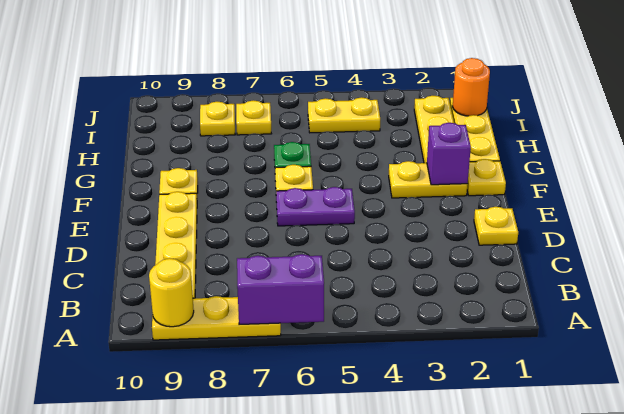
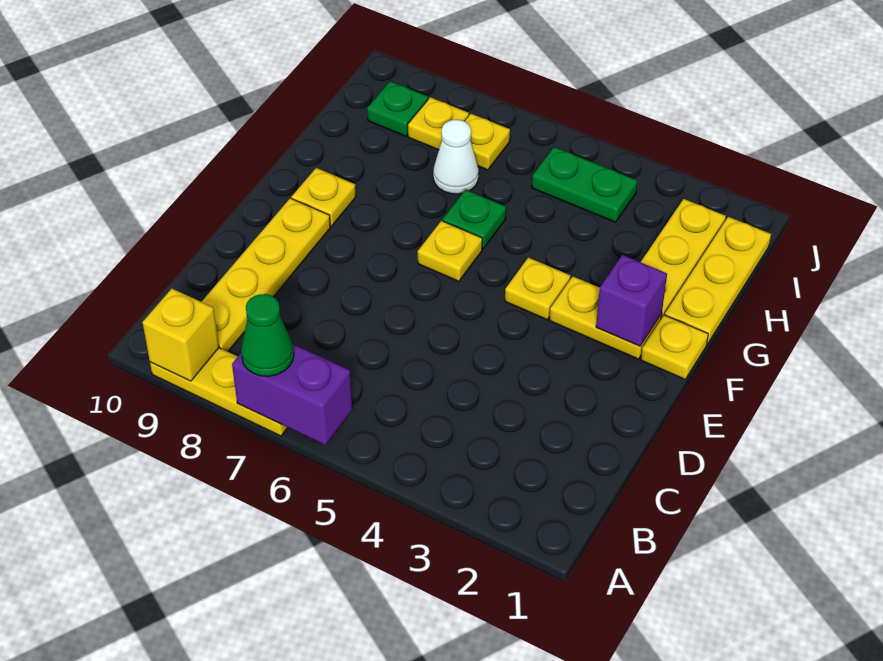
none -> green 1x1 cone [241,294,294,376]
yellow 1x1 round brick [149,258,194,327] -> yellow 1x1 brick [143,289,219,381]
yellow 1x1 plate [474,207,518,245] -> yellow 1x1 plate moved to [505,257,570,320]
purple 1x2 plate [276,187,355,226] -> none
none -> white 1x1 cone [433,120,479,194]
orange 1x1 round brick [453,58,490,116] -> none
yellow 1x2 plate [308,97,380,133] -> green 1x2 plate [532,147,637,222]
none -> green 1x1 plate [367,81,428,136]

